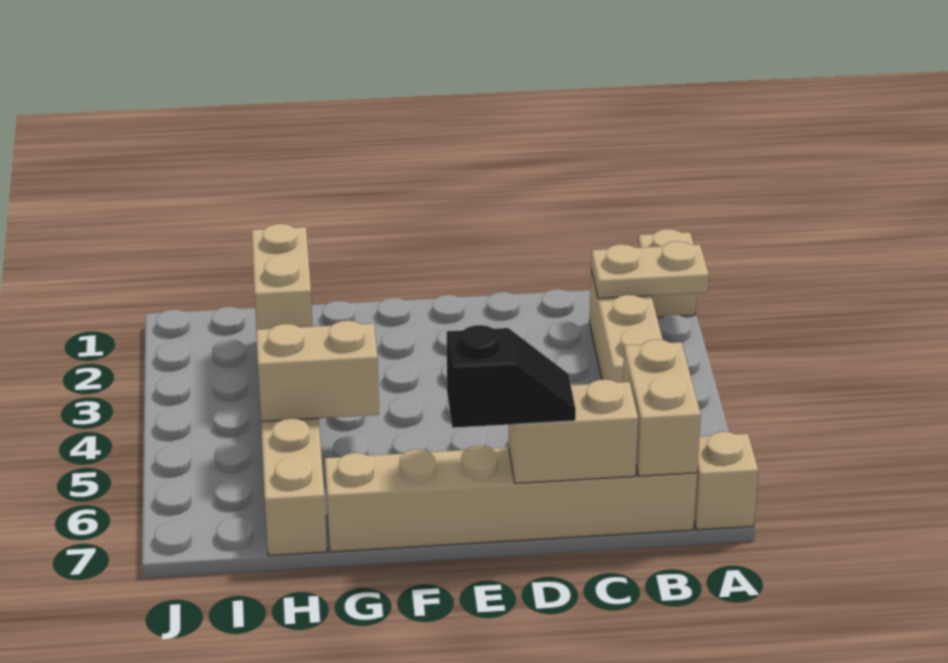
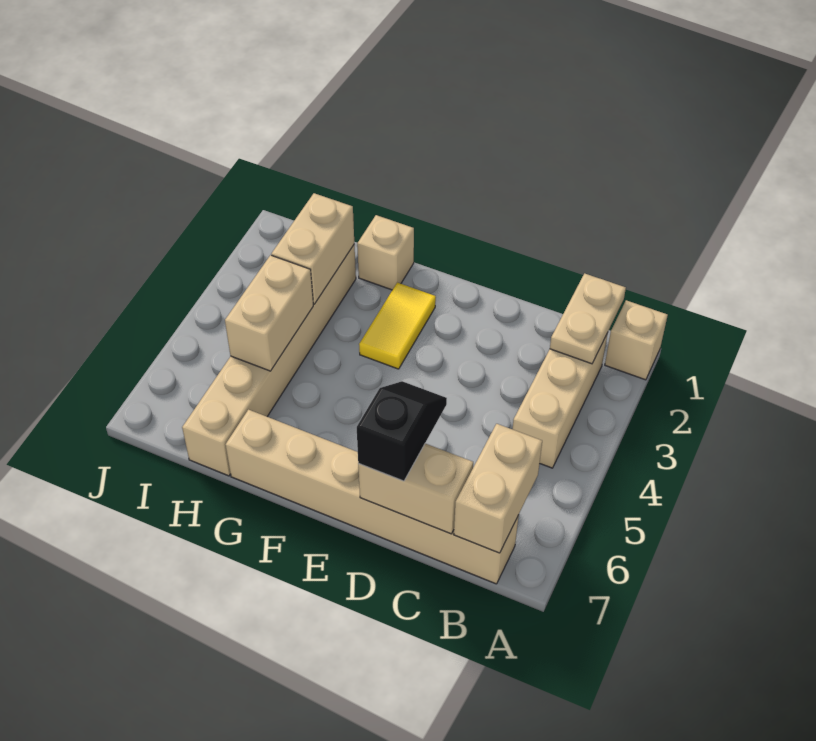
tan 1x2 plate [591,241,709,298] -> tan 1x2 plate turned to [550,273,626,364]
tan 1x1 brick [694,432,758,530] -> tan 1x1 brick moved to [357,215,414,290]
black 1x2 slope [447,325,576,428] -> black 1x2 slope turned to [357,381,447,481]
none -> yellow 1x2 tile [359,283,436,369]
tan 1x2 brick [256,321,379,422] -> tan 1x2 brick turned to [225,255,313,371]

